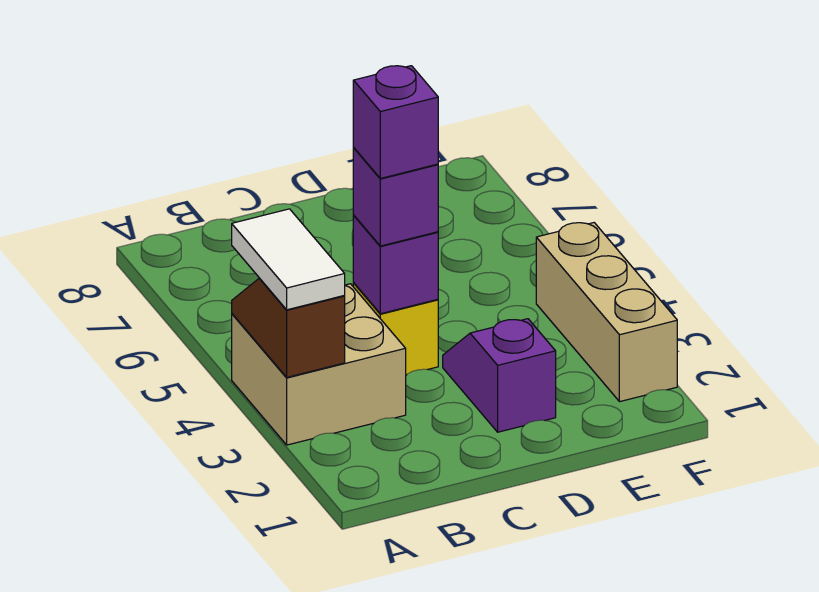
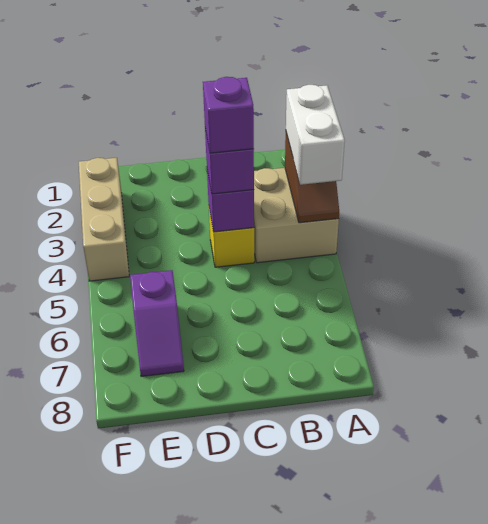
white 1x2 tile [232,209,345,310] -> white 1x2 brick [286,85,345,185]
purple 1x2 slope [443,319,556,432] -> purple 1x2 slope moved to [130,270,184,376]

